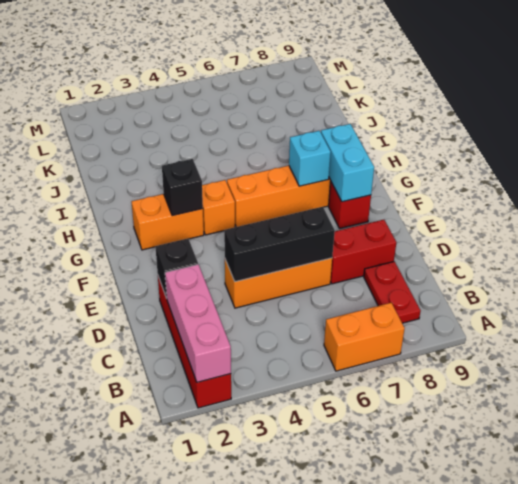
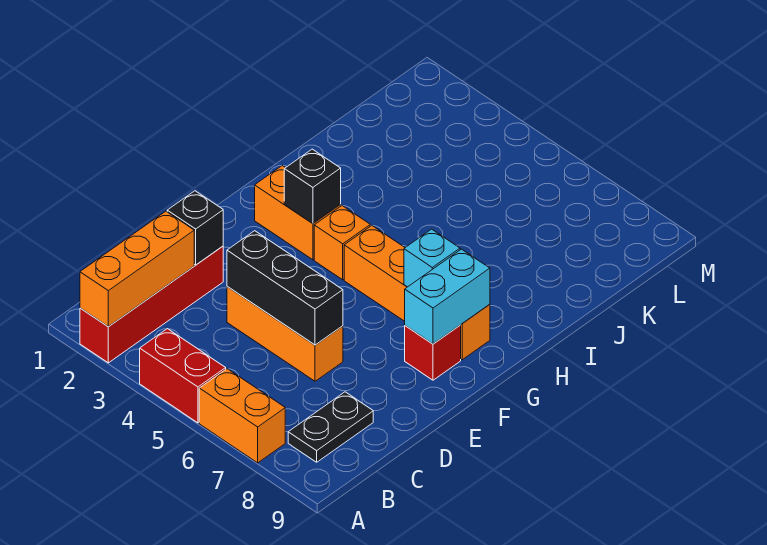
pink 1x3 brick [165,264,231,382] -> orange 1x3 brick [80,211,194,327]
red 1x2 plate [364,261,421,323] -> black 1x2 plate [288,392,373,462]
red 1x2 brick [330,220,396,284] -> red 1x2 brick moved to [140,329,226,423]

